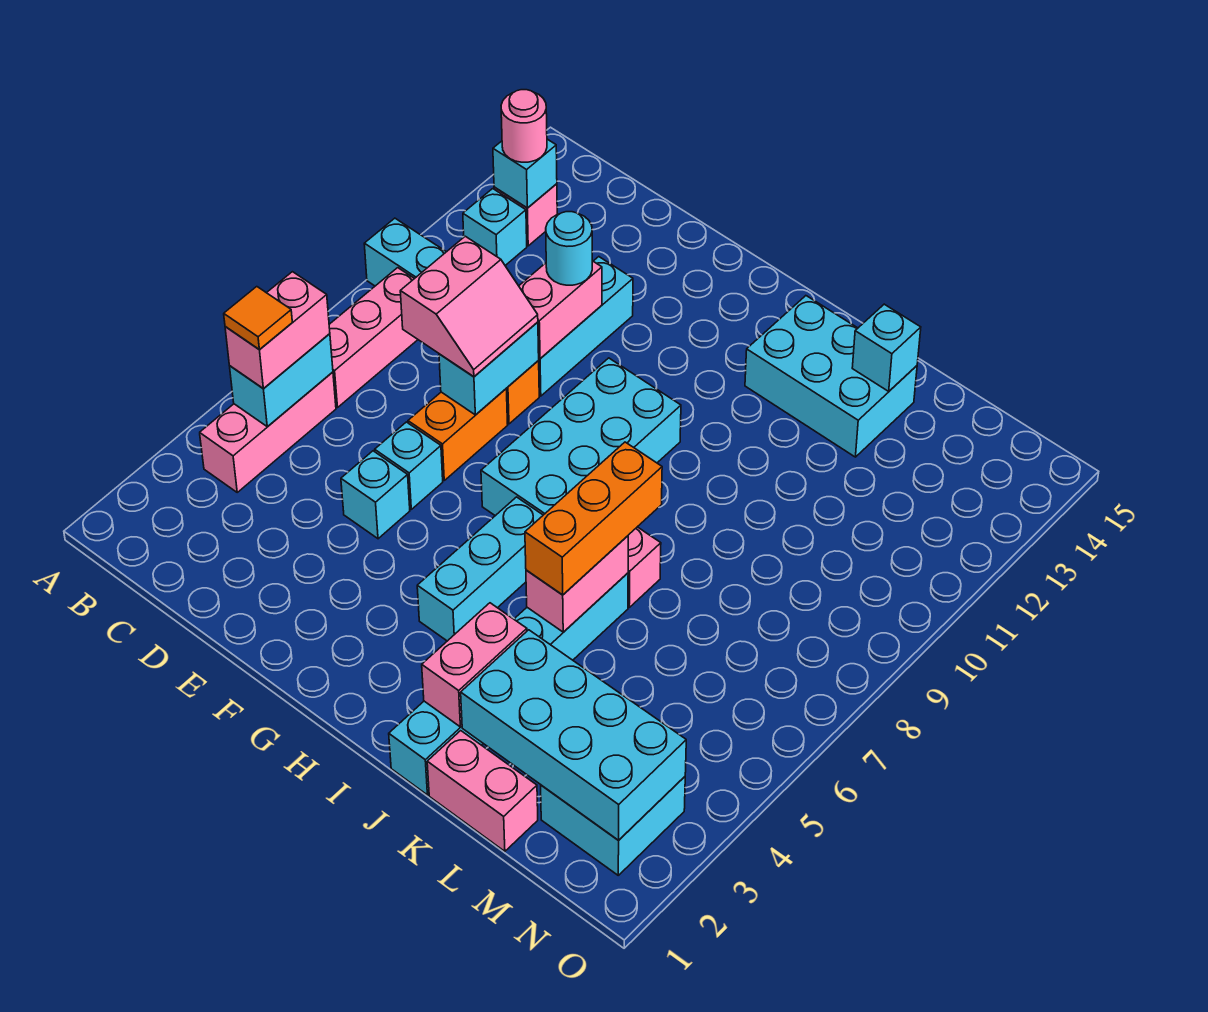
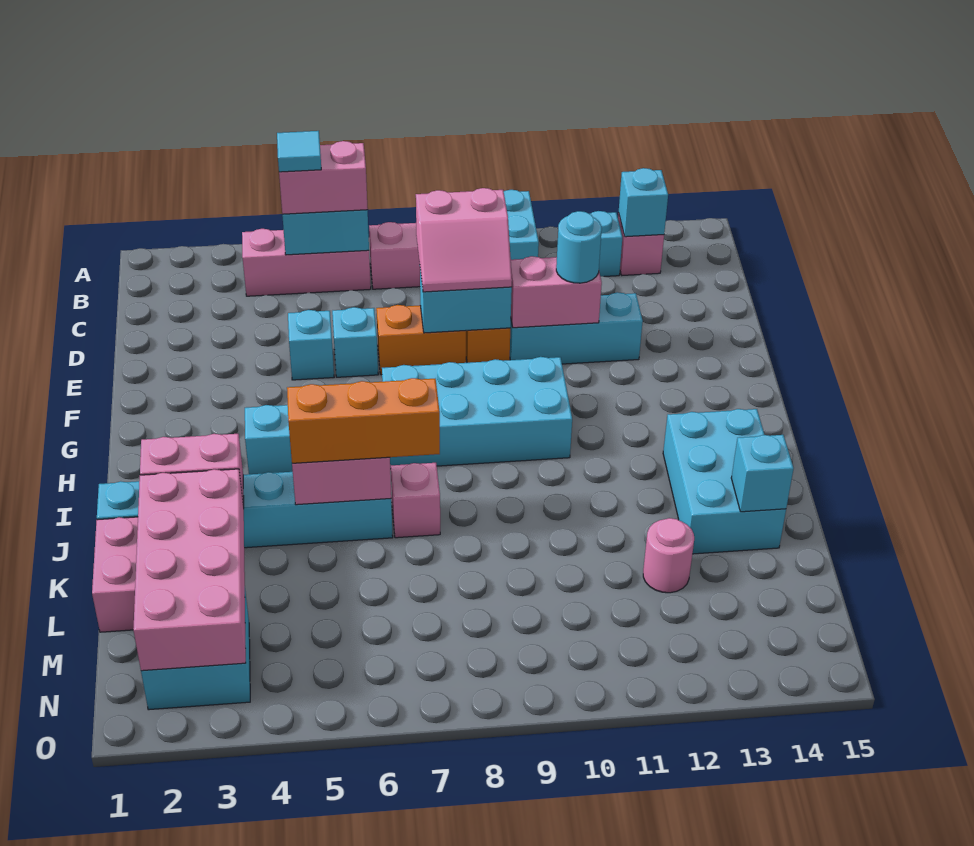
orange 1x1 tile [224,287,292,349] -> cyan 1x1 tile [277,131,321,172]
pink 1x1 round brick [501,90,547,162] -> pink 1x1 round brick moved to [643,518,694,593]
cyan 2x4 brick [461,630,686,840] -> pink 2x4 brick [133,469,246,671]

